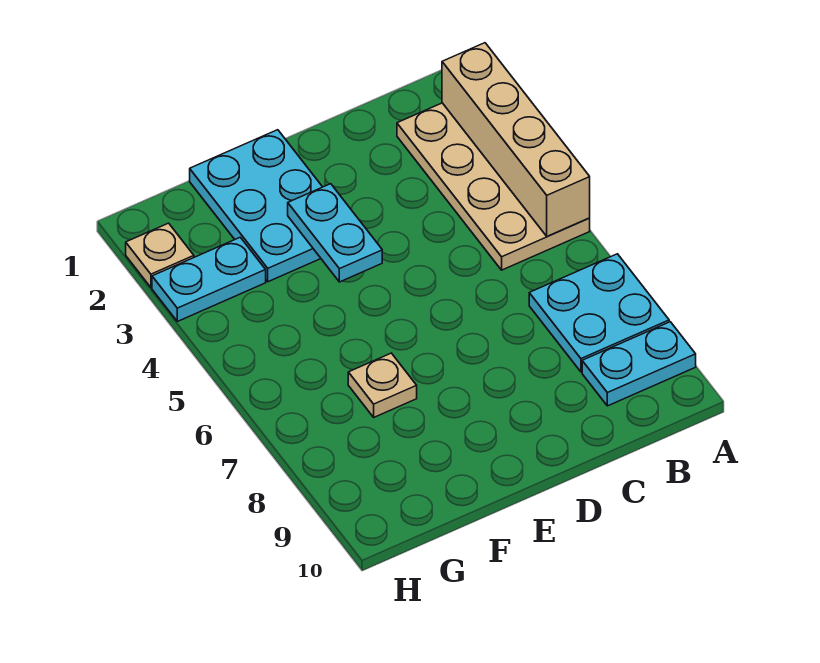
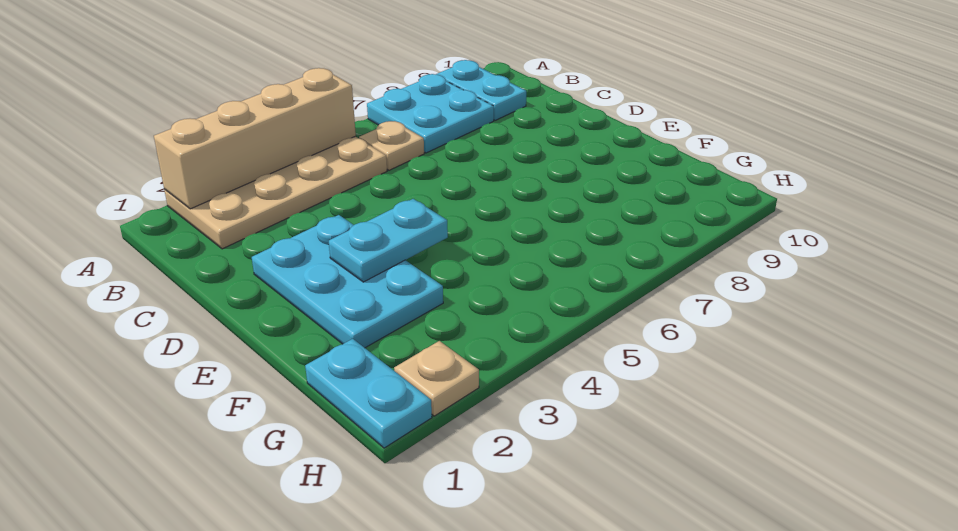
cyan 2x3 plate [190,130,322,282] -> cyan 2x3 plate turned to [252,215,443,348]
tan 1x1 plate [348,353,417,417] -> tan 1x1 plate moved to [359,121,424,170]
cyan 1x2 plate [152,237,266,321] -> cyan 1x2 plate moved to [305,339,432,448]

